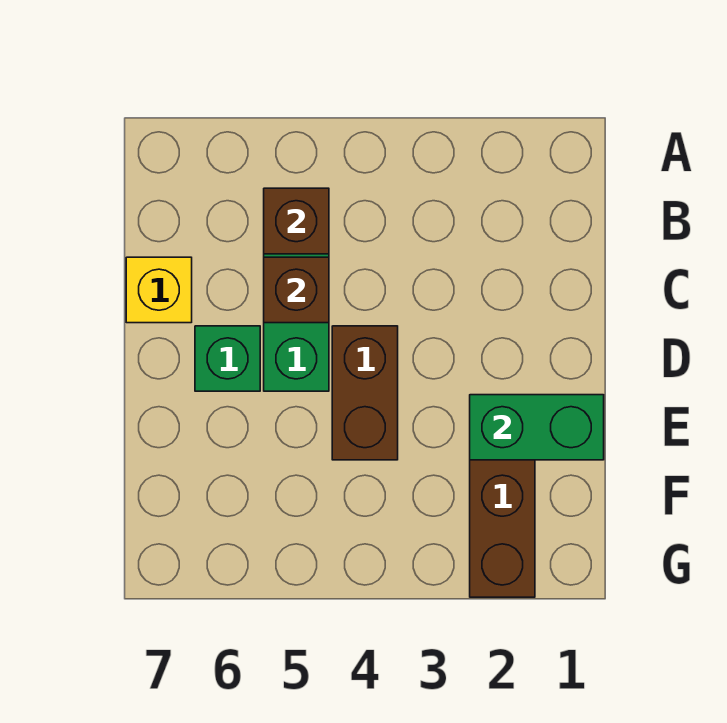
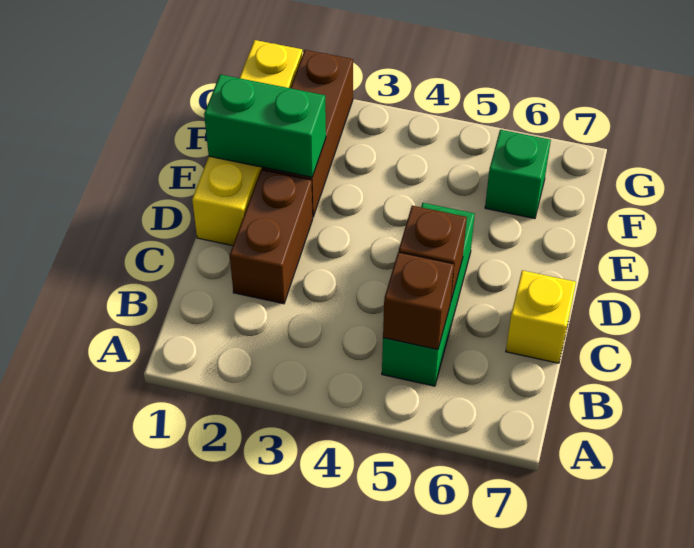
none -> yellow 1x4 brick [192,40,302,246]
brown 1x2 brick [332,326,398,460] -> brown 1x2 brick moved to [230,170,313,304]
green 1x1 brick [195,326,260,391] -> green 1x1 brick moved to [485,130,551,219]

